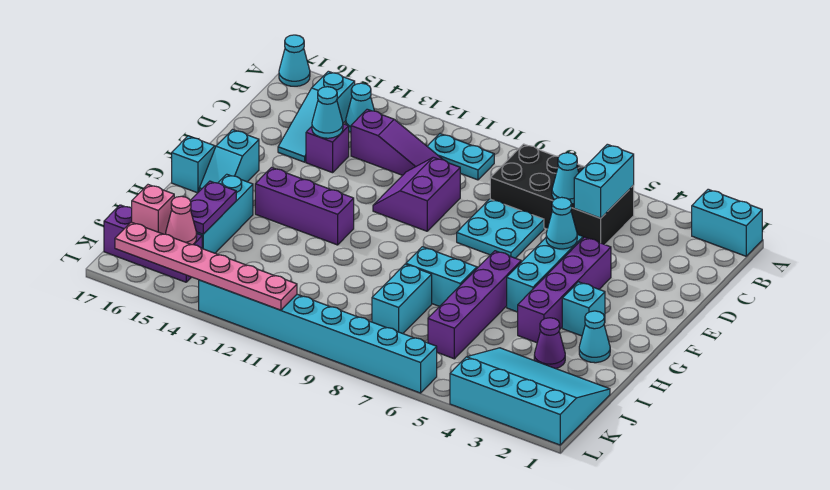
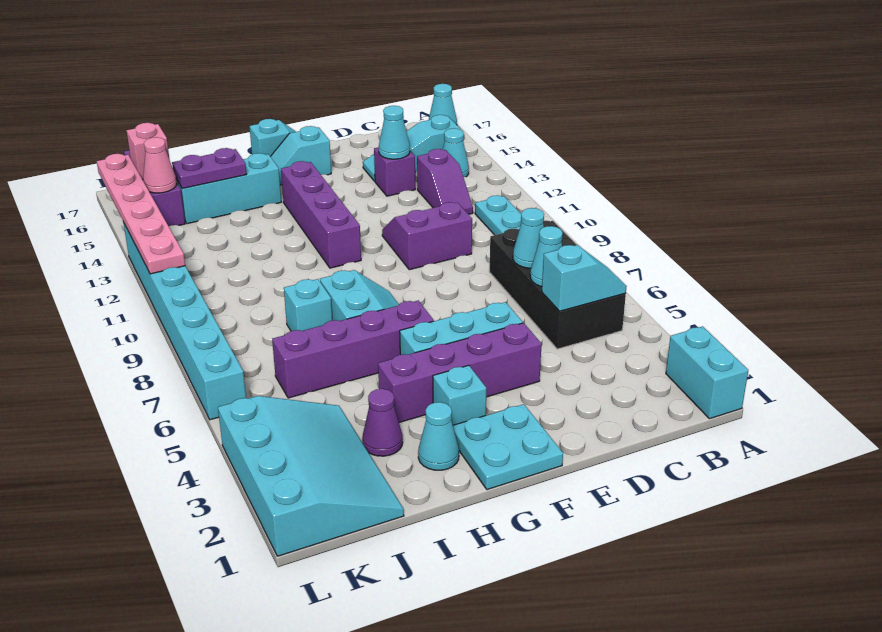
cyan 1x2 brick [574,144,634,218] -> cyan 1x2 slope [542,245,627,311]
purple 1x3 slope [351,109,443,175] -> purple 1x2 slope [417,149,473,214]
cyan 2x2 plate [457,199,544,258] -> cyan 2x2 plate moved to [453,404,563,490]
cyan 1x1 cone [546,197,577,249] -> cyan 1x1 cone moved to [513,208,544,268]
purple 1x3 brick [255,168,354,245] -> purple 1x4 brick [281,161,361,268]
cyan 1x2 brick [372,264,432,334] -> cyan 1x1 brick [284,279,332,331]

